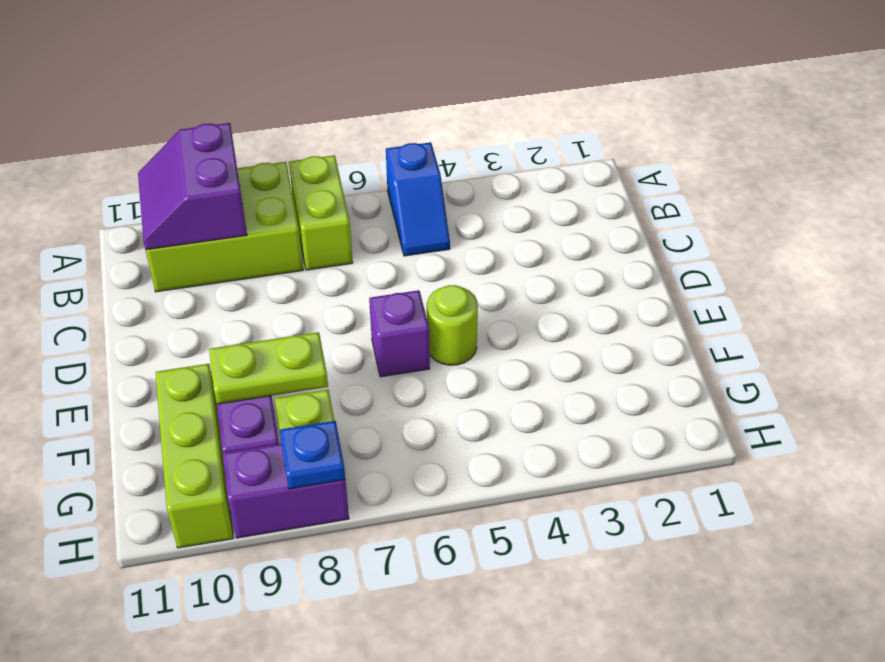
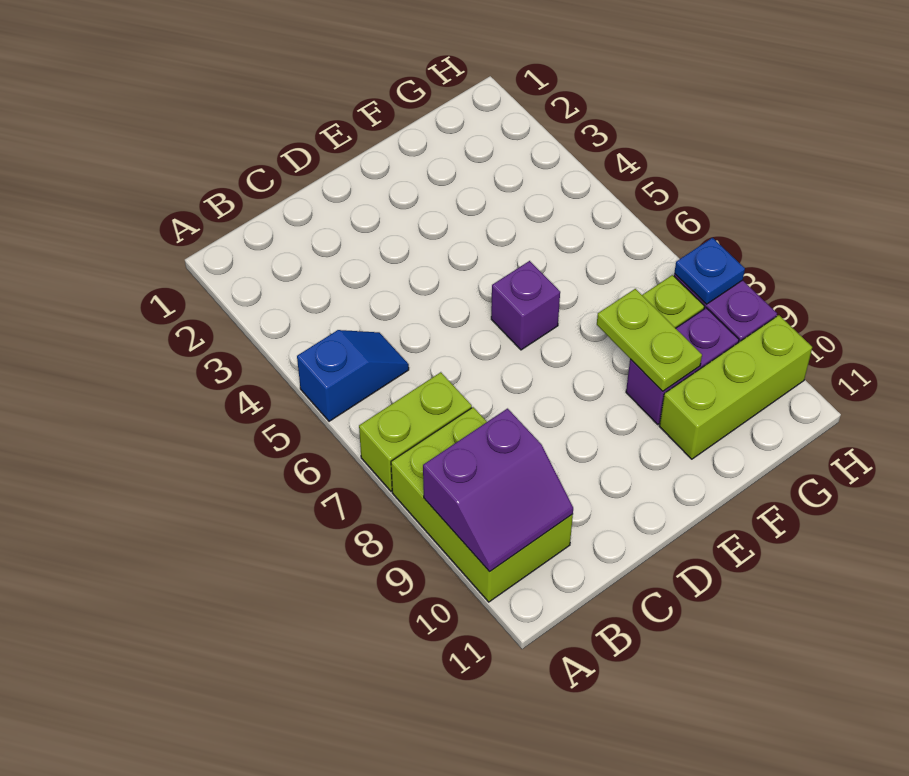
lime 1x1 round brick [426,285,478,365] -> none

